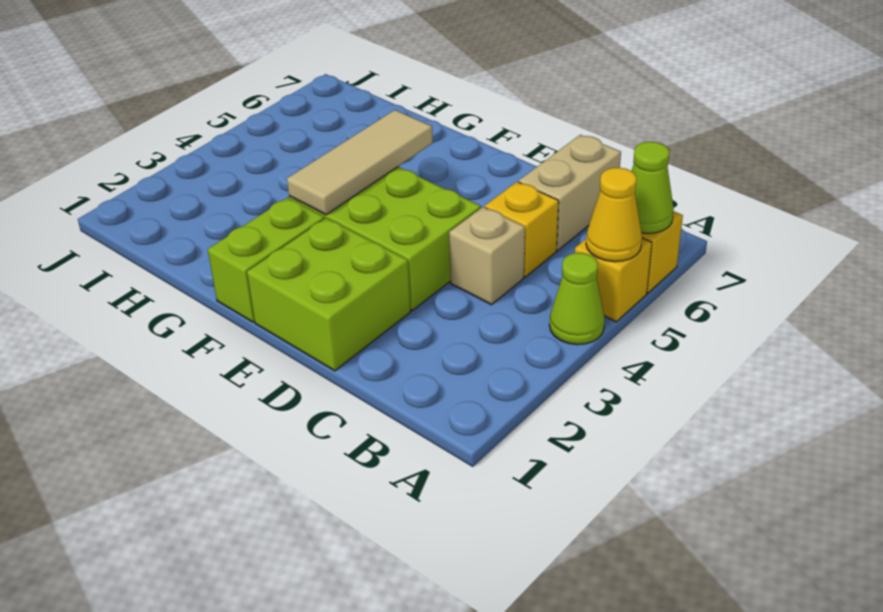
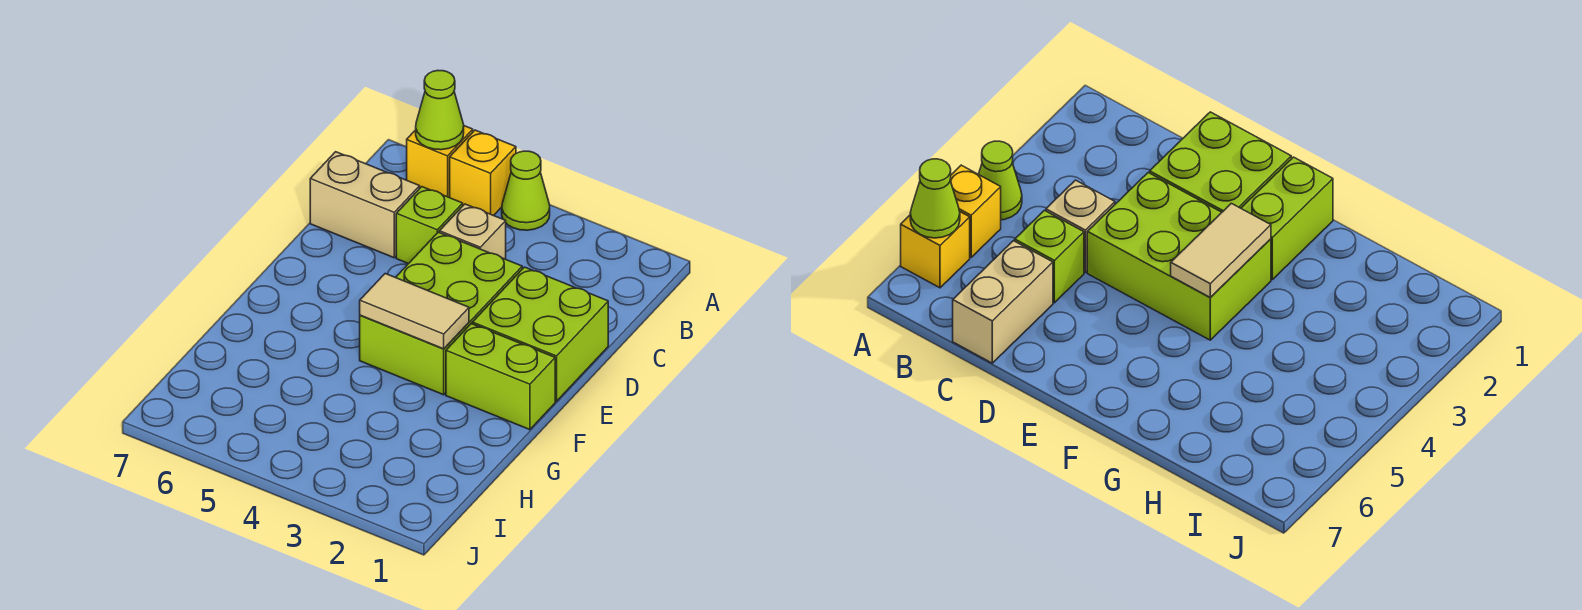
yellow 1x1 cone [586,168,642,262] -> none
yellow 1x1 brick [485,182,559,277] -> lime 1x1 brick [396,187,463,264]
tan 1x3 tile [287,110,433,215] -> tan 1x2 tile [360,274,469,349]

